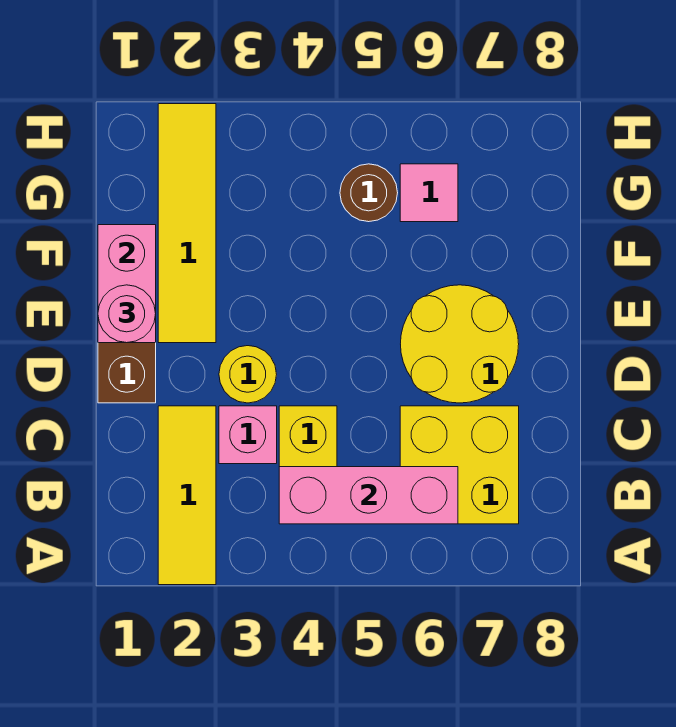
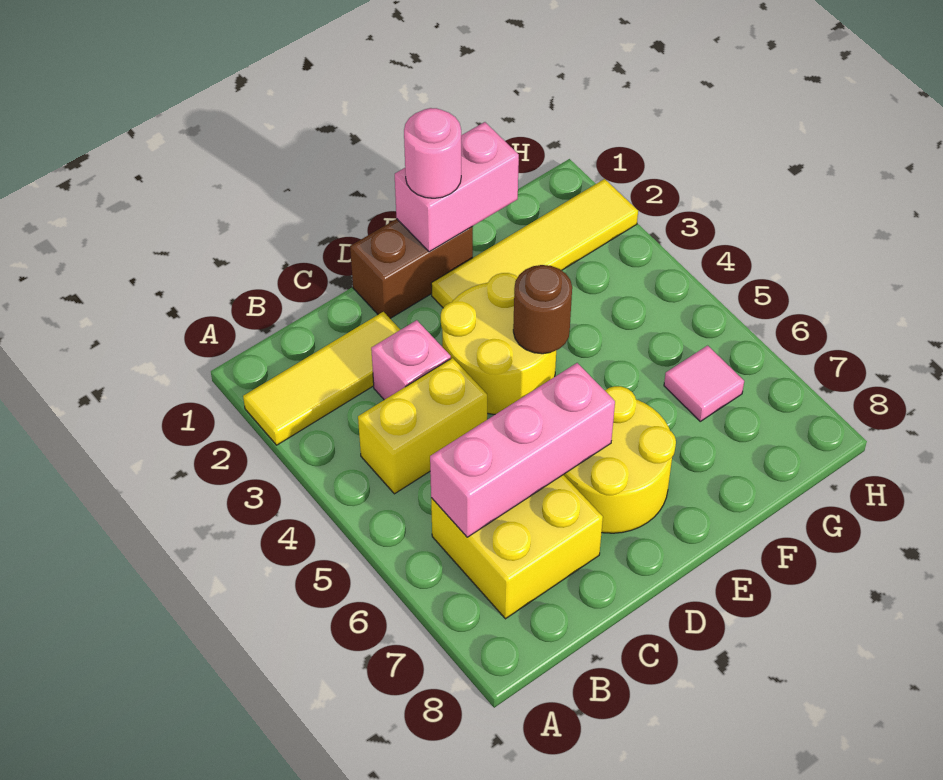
pink 1x3 brick [279,467,458,524] -> pink 1x3 brick turned to [430,363,615,537]
yellow 1x1 round brick [219,346,277,403] -> yellow 2x2 round brick [441,273,556,414]
brown 1x1 round brick [340,164,398,222] -> brown 1x1 round brick moved to [513,265,572,354]

